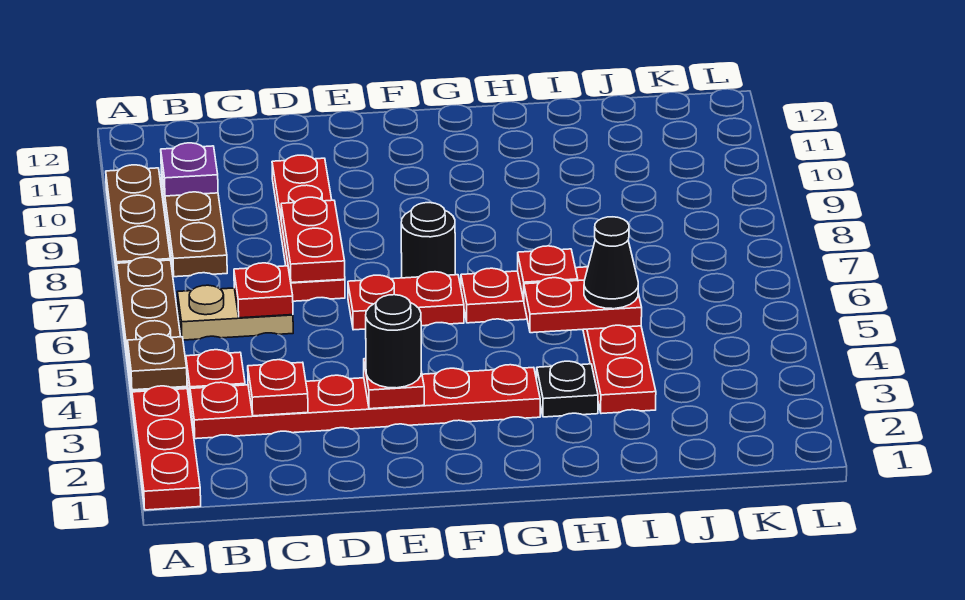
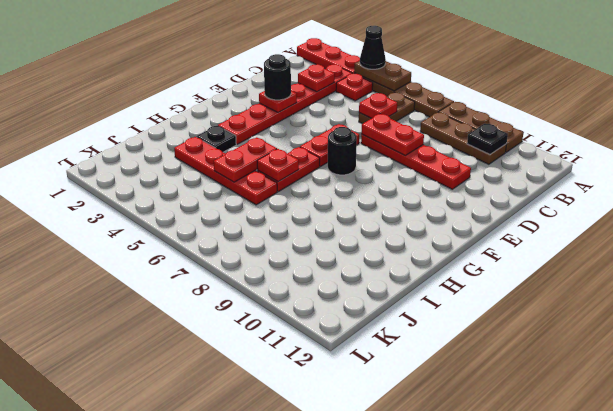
brown 1x1 plate [128,334,187,390] -> brown 1x2 plate [354,61,411,91]
tan 1x2 plate [178,285,293,340] -> brown 1x2 plate [359,92,415,124]
purple 1x1 plate [161,143,218,196] -> black 1x1 plate [467,124,508,155]
black 1x1 cone [584,217,638,309] -> black 1x1 cone moved to [360,26,386,69]

